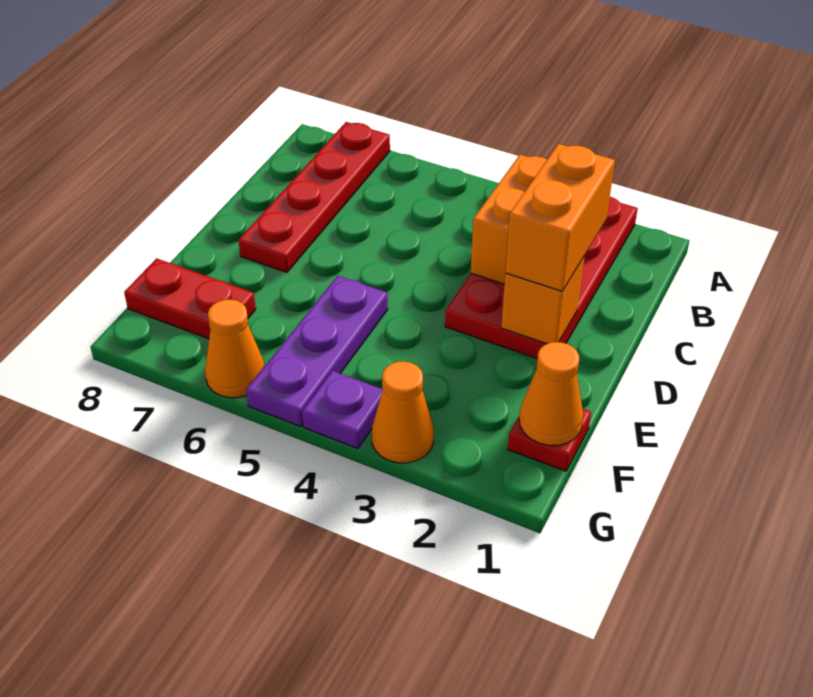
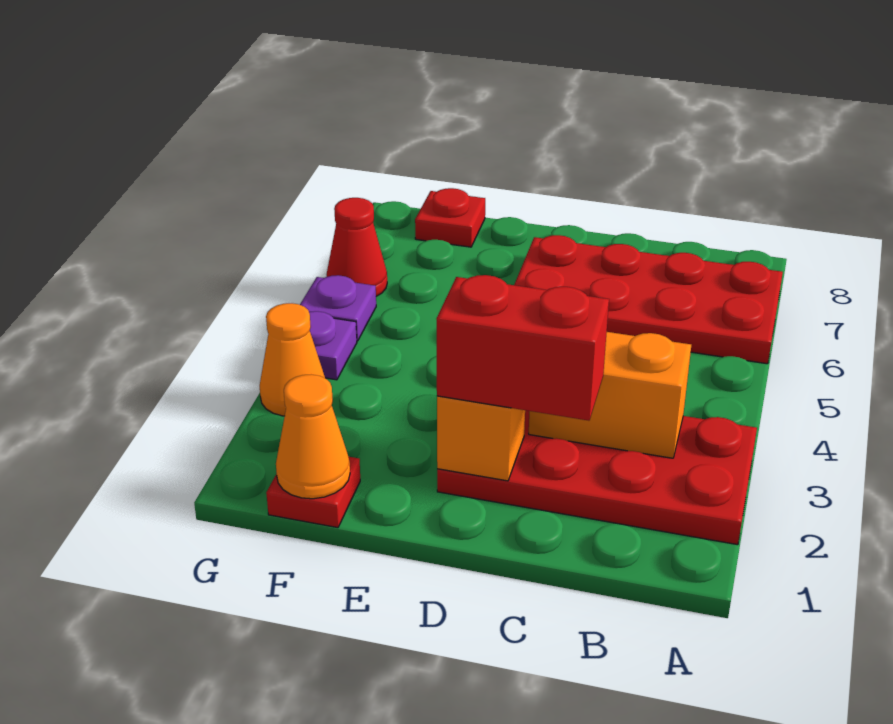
red 1x4 plate [239,122,390,272] -> red 2x4 plate [514,235,783,364]
orange 1x2 brick [505,144,615,291] -> red 1x2 brick [436,275,609,421]
purple 1x3 plate [246,276,388,427] -> purple 1x1 plate [300,275,376,341]
red 1x2 plate [124,258,256,339] -> red 1x1 plate [415,188,485,247]
orange 1x1 cone [205,300,265,398] -> red 1x1 cone [327,198,387,296]

